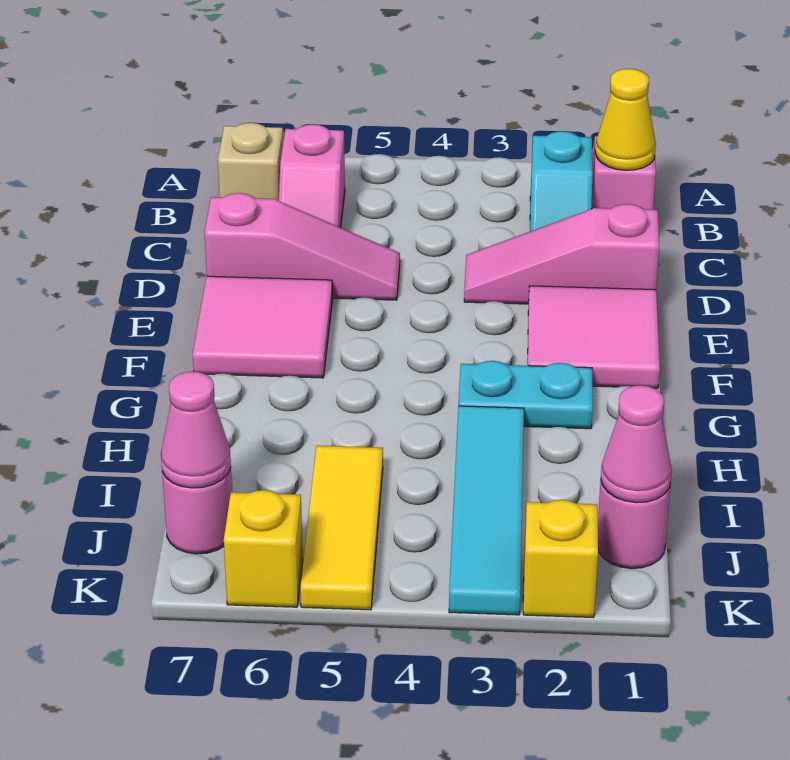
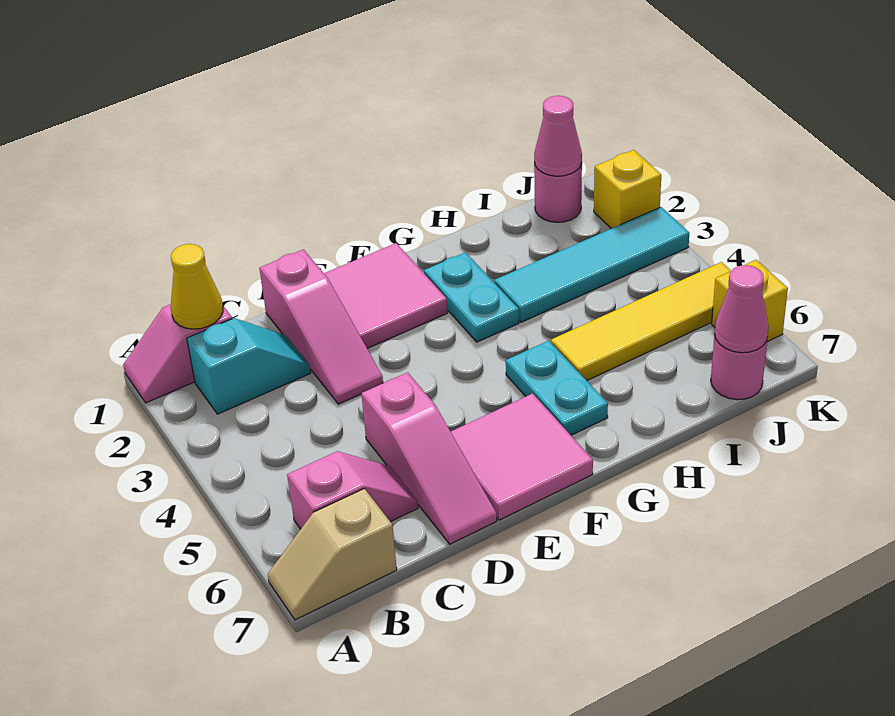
pink 1x3 slope [205,193,400,300] -> pink 1x3 slope turned to [361,372,497,544]
none -> cyan 1x2 plate [506,341,608,435]
yellow 1x3 tile [300,446,383,610] -> yellow 1x4 tile [551,262,731,381]

